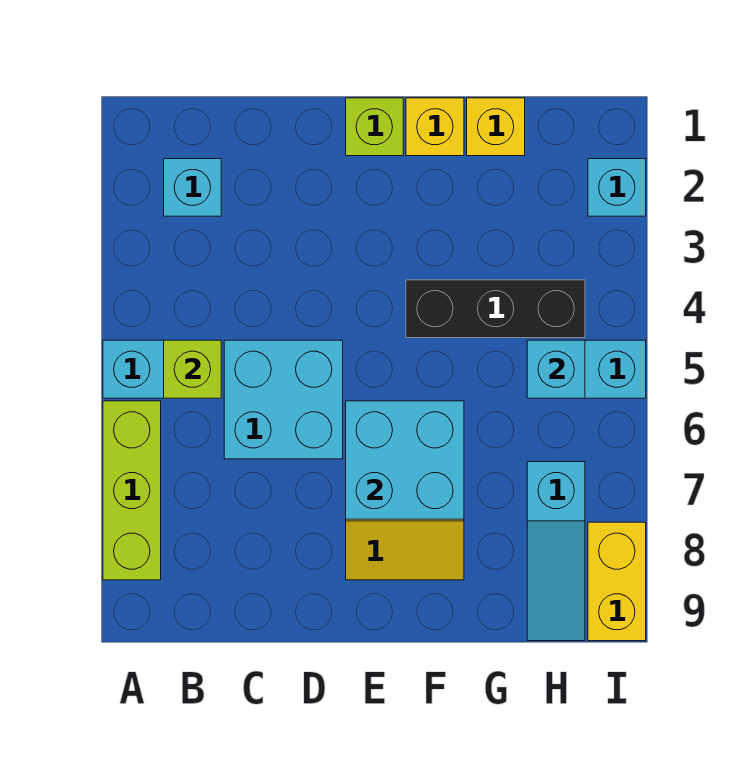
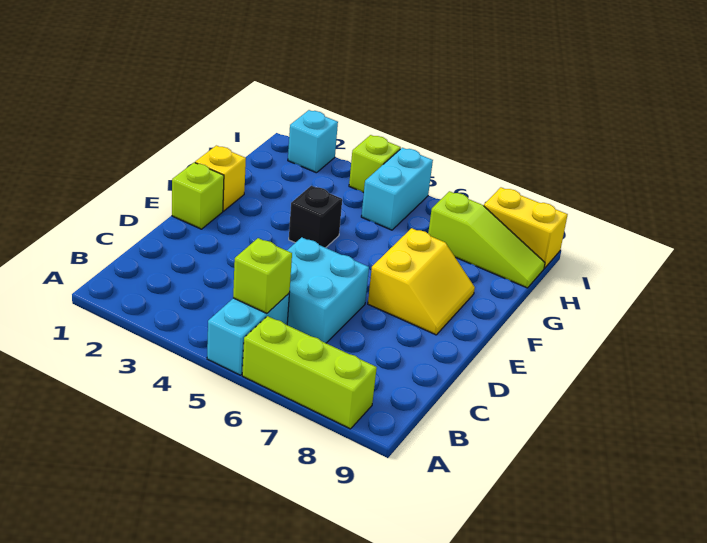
cyan 1x1 brick [164,159,221,216] -> none
cyan 2x2 brick [346,401,464,519] -> none
black 1x3 brick [406,280,585,338] -> black 1x1 brick [289,186,342,248]
yellow 1x1 brick [467,98,525,156] -> none
cyan 1x1 brick [527,340,585,398] -> none
cyan 1x3 slope [527,462,585,641] -> lime 1x3 slope [428,191,545,288]
none -> lime 1x1 brick [349,135,401,193]

